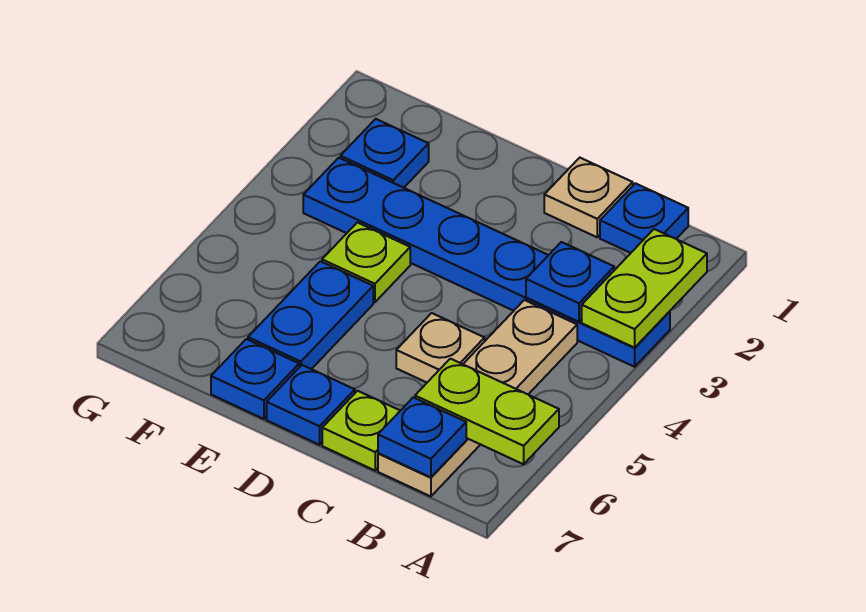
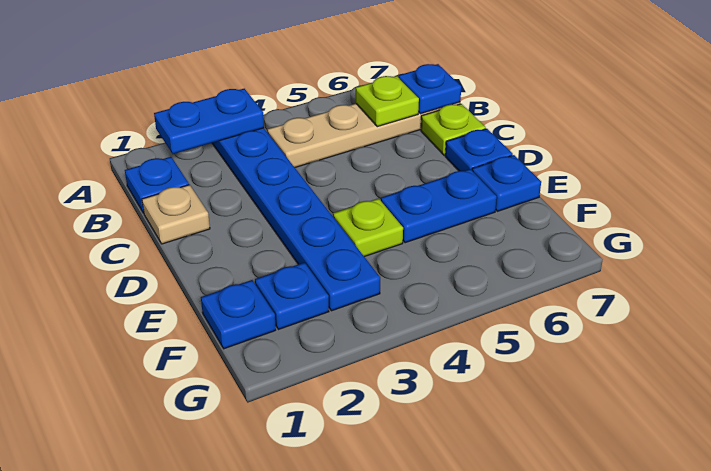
lime 1x2 plate [582,229,707,348] -> blue 1x2 plate [154,89,264,154]
lime 1x2 plate [415,359,559,464] -> lime 1x1 plate [356,76,419,127]
blue 1x1 plate [526,242,614,322] -> blue 1x1 plate moved to [201,280,276,349]
tan 1x1 plate [396,313,485,382] -> none

